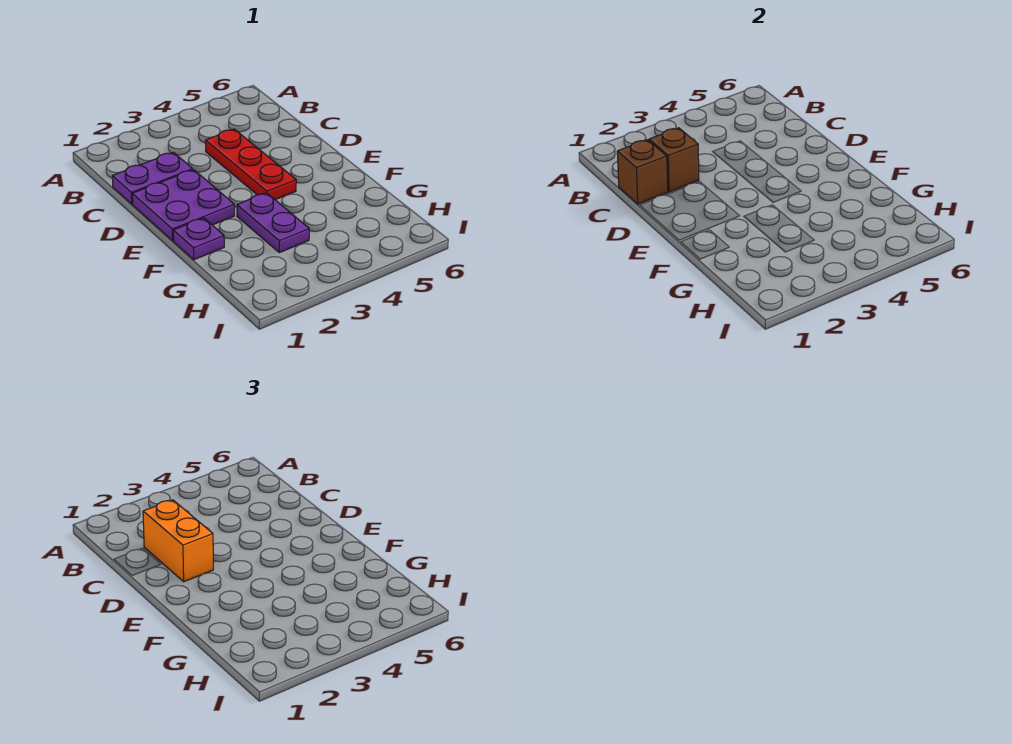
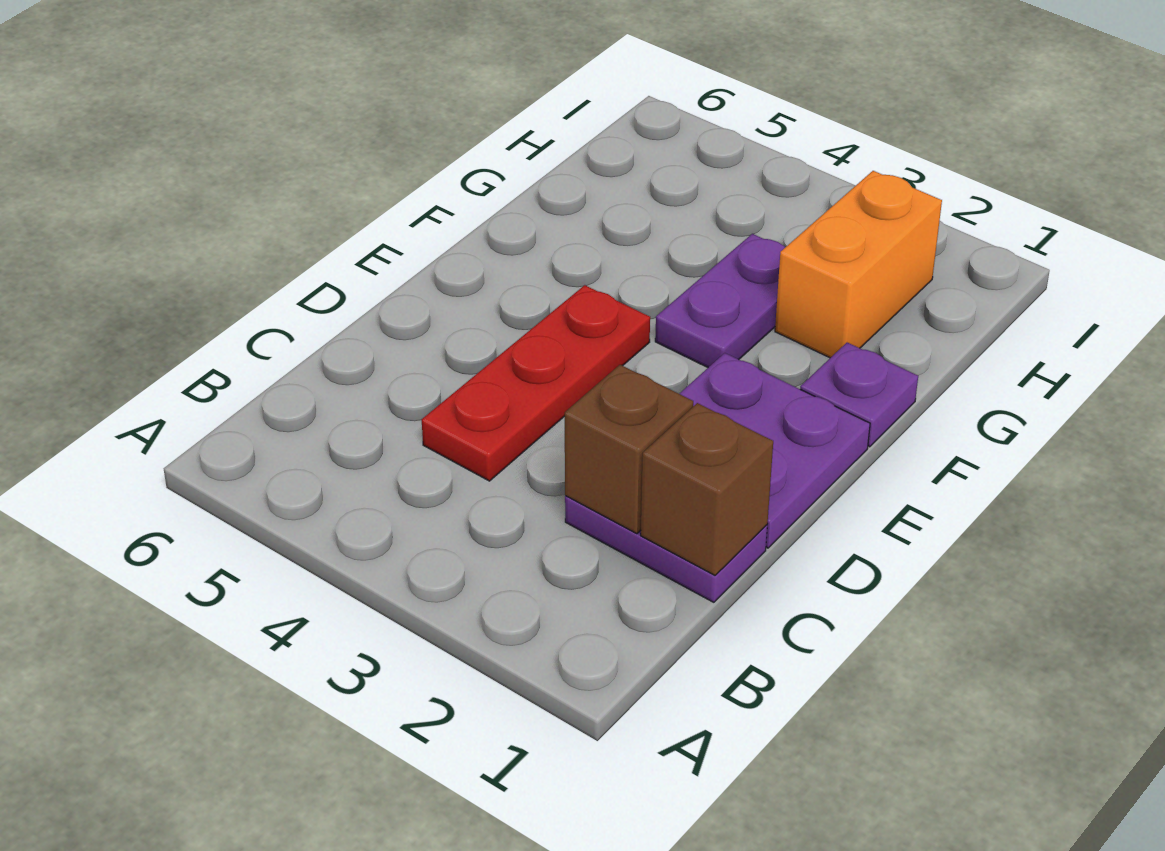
orange 1x2 brick [143,500,213,582] -> orange 1x2 brick moved to [775,171,942,358]

